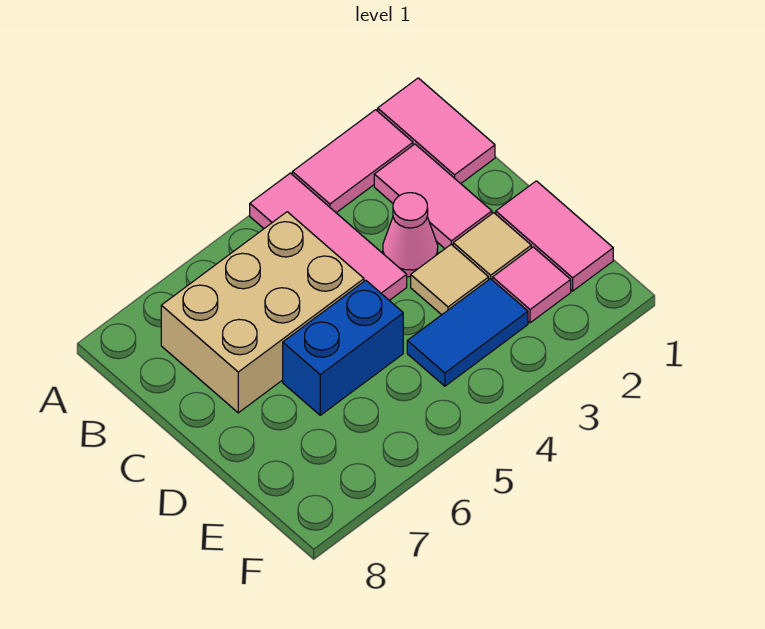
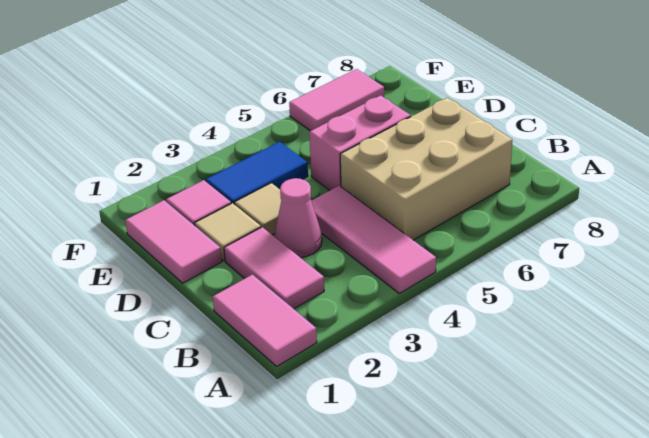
pink 1x2 tile [292,110,413,213] -> pink 1x2 tile moved to [289,69,384,131]
blue 1x2 brick [283,281,403,415] -> pink 1x2 brick [309,95,411,190]

